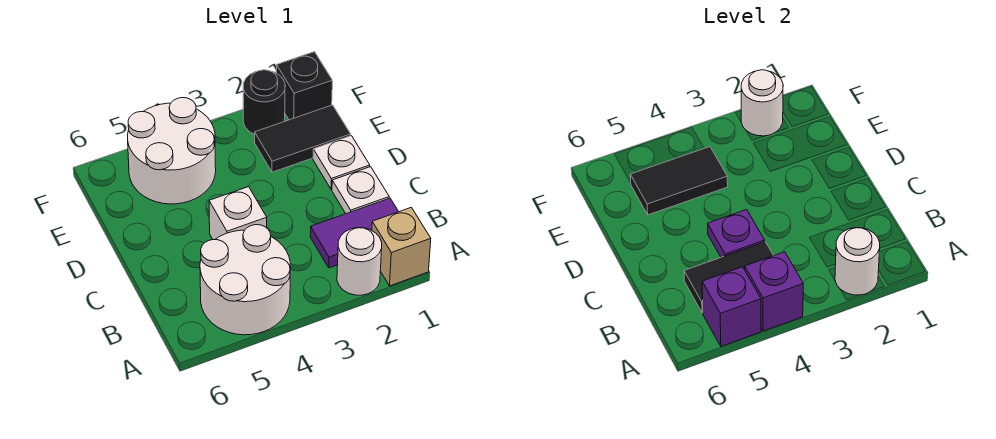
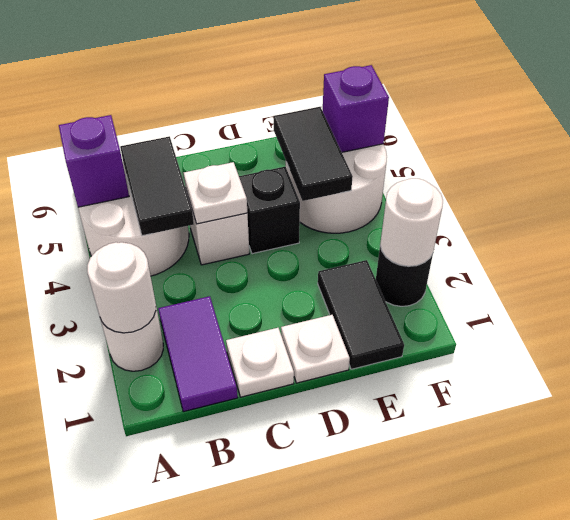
tan 1x1 brick [372,207,431,286] -> none
purple 1x1 brick [745,252,803,331] -> purple 1x1 brick moved to [323,65,389,152]
purple 1x1 plate [708,210,765,257] -> white 1x1 plate [184,162,247,224]
black 1x1 brick [276,52,332,120] -> black 1x1 brick moved to [239,166,300,254]

